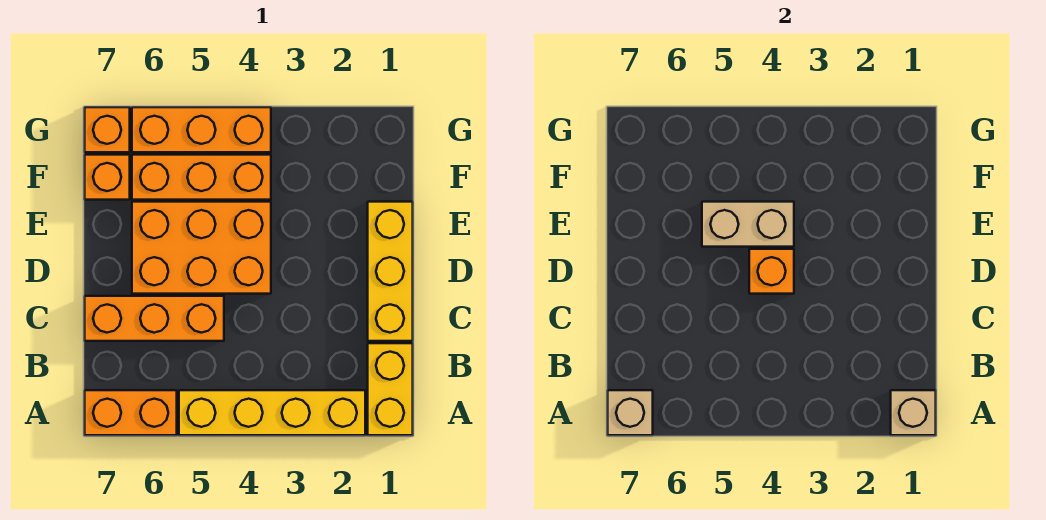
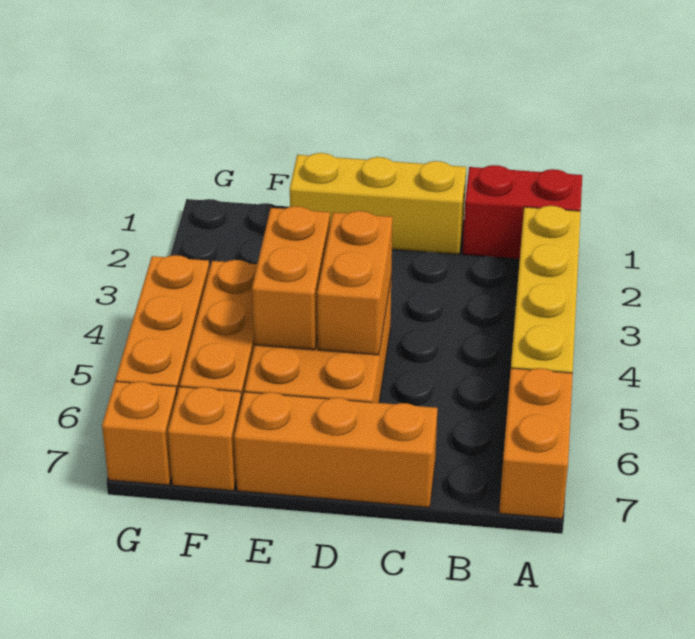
yellow 1x2 brick [368,343,413,435] -> red 1x2 brick [463,165,582,259]
tan 1x1 brick [891,390,936,435] -> none
tan 1x1 brick [608,390,653,435] -> none
orange 1x3 brick [85,296,224,341] -> orange 1x3 brick turned to [234,392,437,508]
orange 1x1 brick [749,249,794,294] -> orange 1x2 brick [317,211,393,355]
tan 1x2 brick [702,202,794,247] -> orange 1x2 brick [252,206,330,350]

